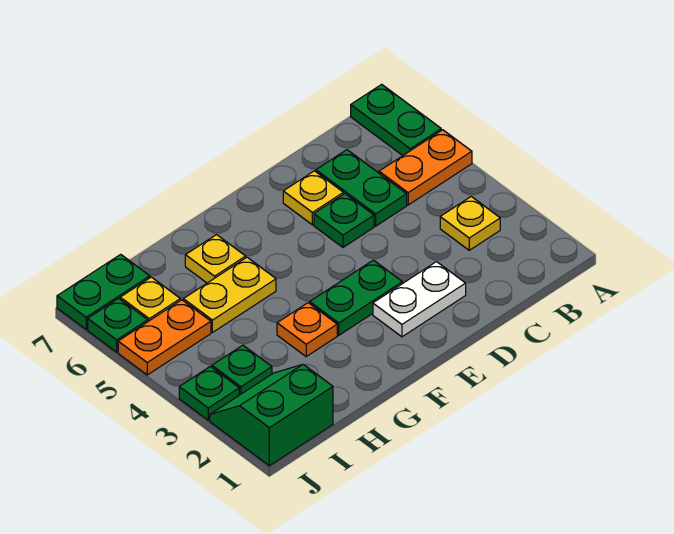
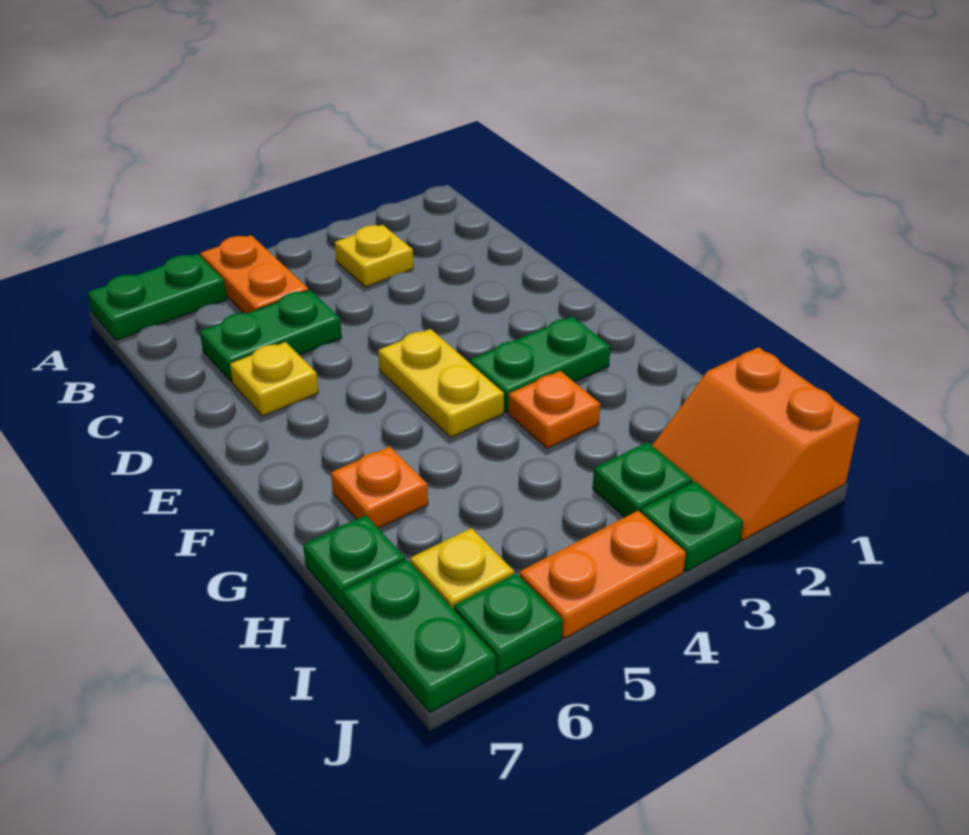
white 1x2 plate [373,262,466,337] -> none
green 1x1 plate [314,194,374,247] -> green 1x1 plate moved to [303,515,405,609]
green 1x2 plate [310,260,402,335] -> green 1x2 plate turned to [470,317,610,412]
yellow 1x2 plate [183,257,276,332] -> yellow 1x2 plate moved to [378,329,504,437]
yellow 1x1 plate [185,235,246,283] -> orange 1x1 plate [331,446,428,528]
green 2x2 slope [210,364,333,466] -> orange 2x2 slope [652,347,860,540]
orange 1x2 plate [118,300,211,375] -> orange 1x2 plate turned to [519,511,686,638]

